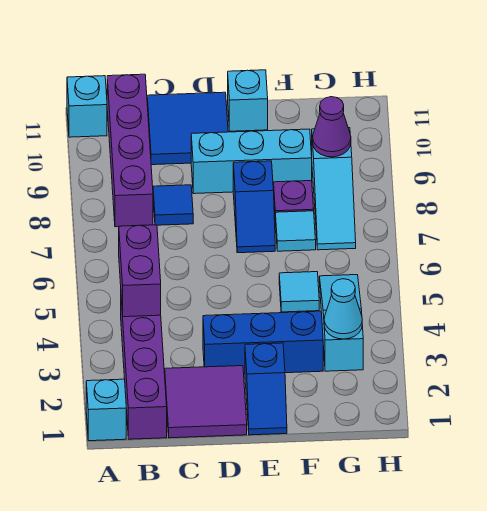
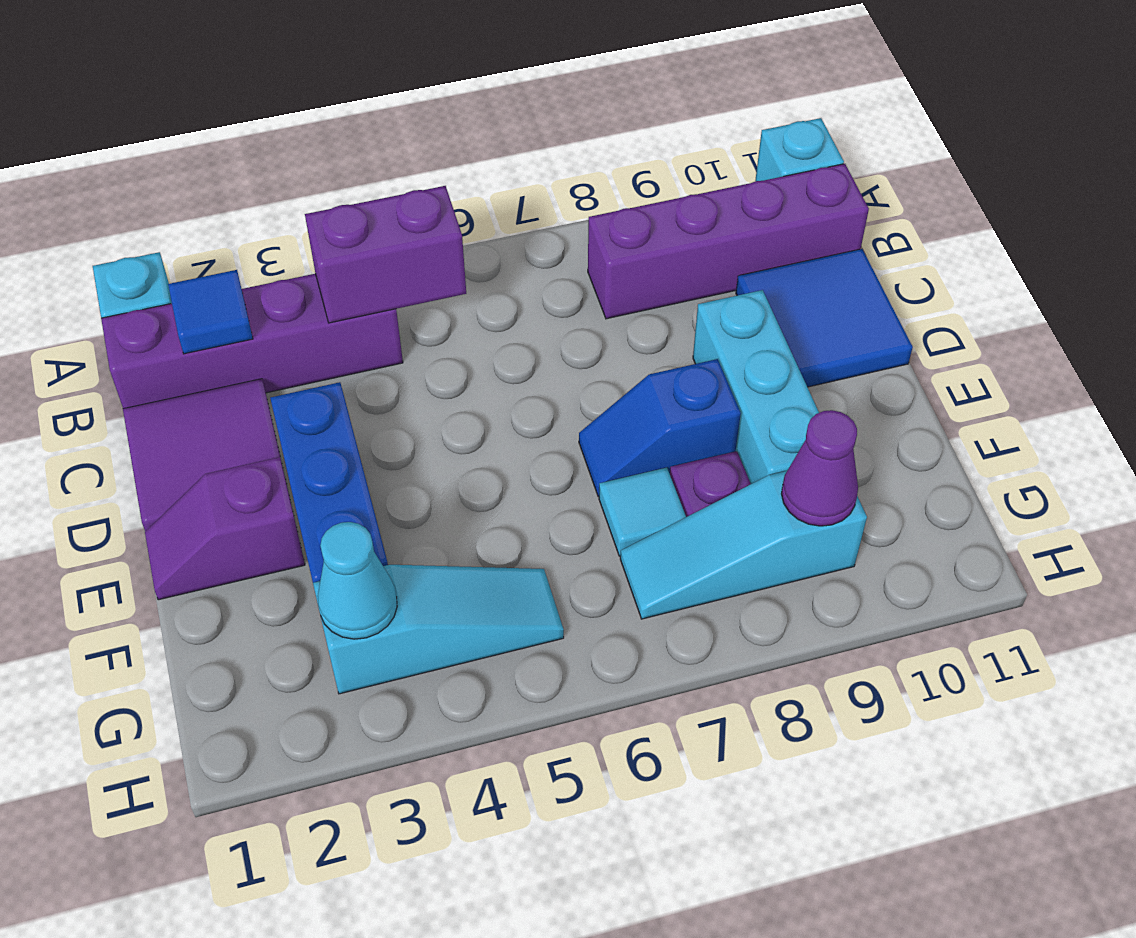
blue 1x1 tile [153,185,193,225] -> blue 1x1 tile moved to [168,270,253,354]
blue 1x2 slope [245,343,287,435] -> purple 1x2 slope [145,457,305,600]
cyan 1x1 brick [228,70,268,131] -> none
cyan 1x1 tile [279,272,319,312] -> none

